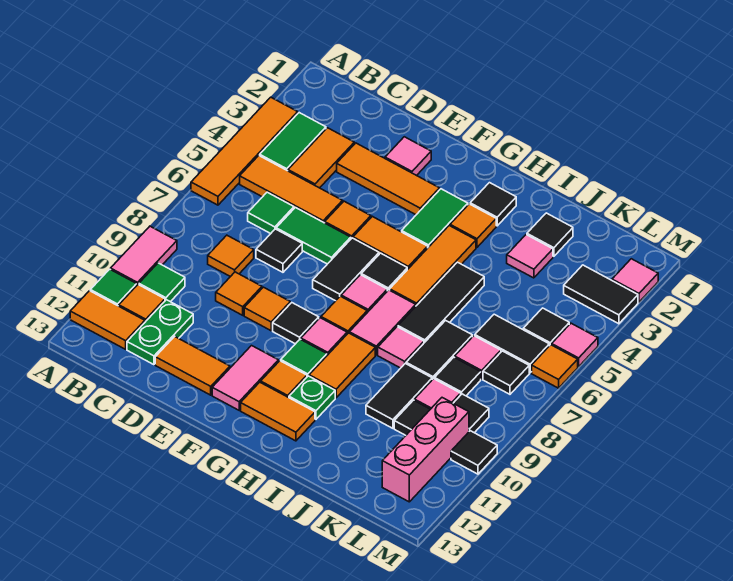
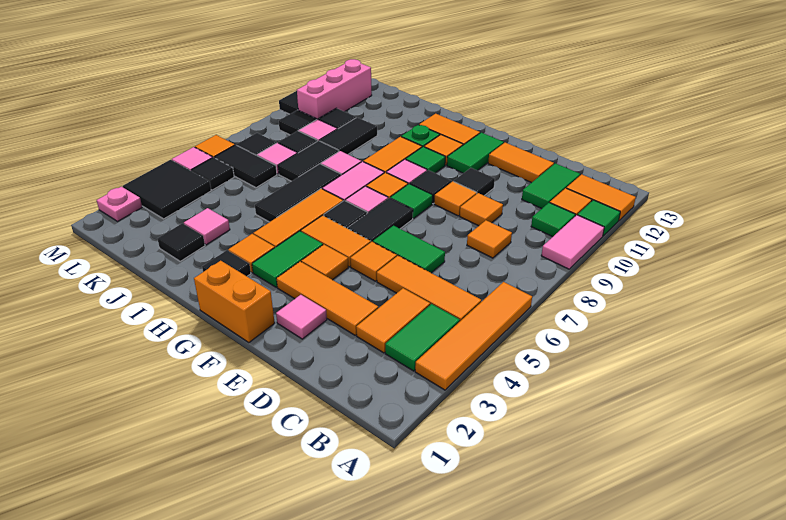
green 1x1 tile [248,192,294,234] -> green 1x1 tile moved to [390,184,433,218]
green 1x2 plate [127,300,193,365] -> green 1x2 tile [522,163,580,209]
black 1x1 tile [256,229,302,272] -> black 1x1 tile moved to [454,168,495,196]
none -> orange 1x2 brick [194,261,275,343]
none -> orange 1x1 tile [301,245,348,280]
pink 1x2 tile [212,346,278,410] -> green 1x2 tile [447,133,504,173]
black 1x2 tile [564,265,638,324] -> black 2x2 tile [123,160,211,219]
pink 1x1 tile [612,259,658,302] -> pink 1x1 plate [97,187,142,221]

